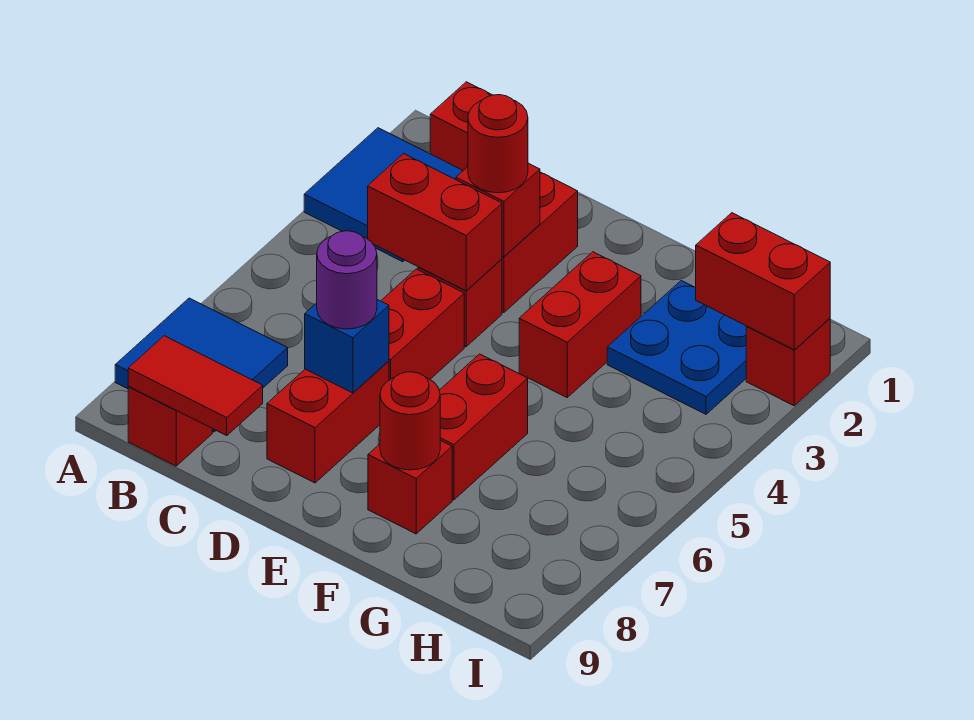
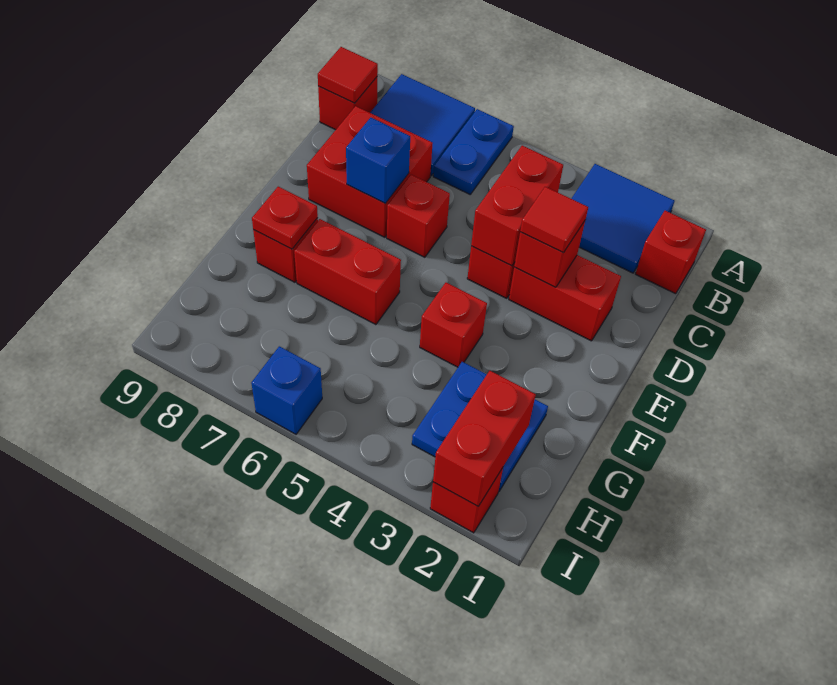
none -> blue 1x2 plate [433,109,514,194]
red 1x2 tile [128,336,263,435] -> red 1x1 tile [318,47,378,103]
red 1x1 round brick [468,95,528,193] -> red 1x1 tile [520,187,588,253]
red 1x2 brick [381,269,464,380] -> red 1x1 brick [387,175,450,257]
red 1x2 brick [267,361,389,483] -> red 2x2 brick [307,106,433,237]
purple 1x1 round brick [317,231,377,329] -> none
red 1x2 brick [519,252,641,397] -> red 1x1 brick [420,283,487,367]
red 1x1 round brick [380,372,440,470] -> red 1x1 plate [252,187,318,249]
none -> blue 1x1 brick [251,346,322,434]

